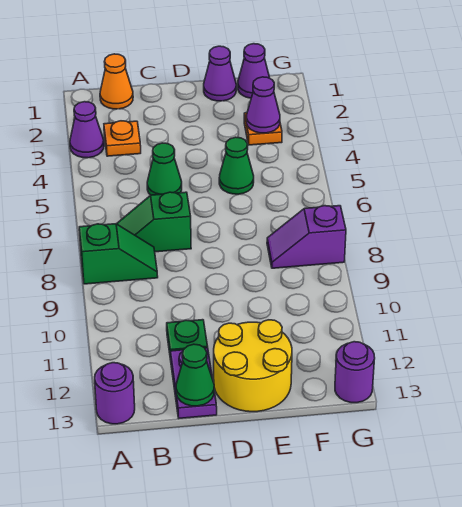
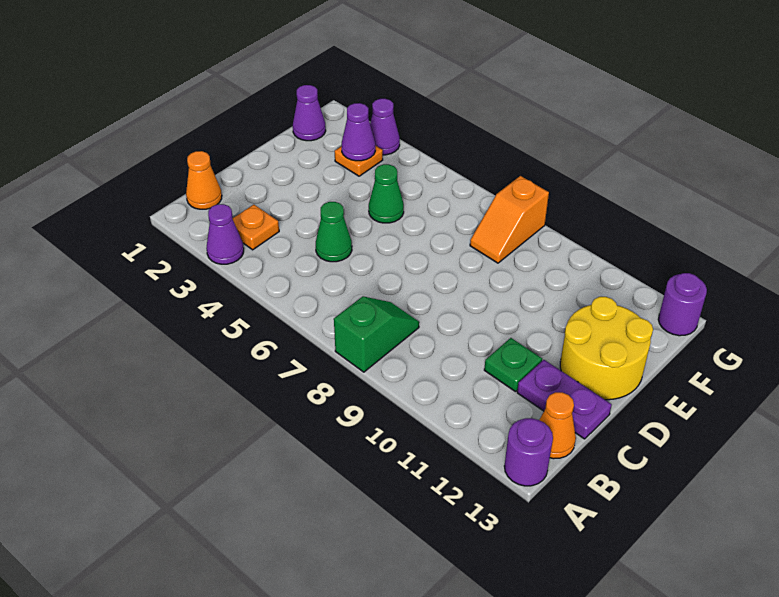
green 1x2 slope [117,192,191,252] -> none
none -> orange 1x1 cone [540,392,576,459]
green 1x1 cone [176,344,214,406] -> none
purple 1x1 cone [204,46,236,101] -> purple 1x1 cone moved to [370,99,400,155]
purple 1x2 slope [267,206,346,268] -> orange 1x2 slope [470,176,549,263]

